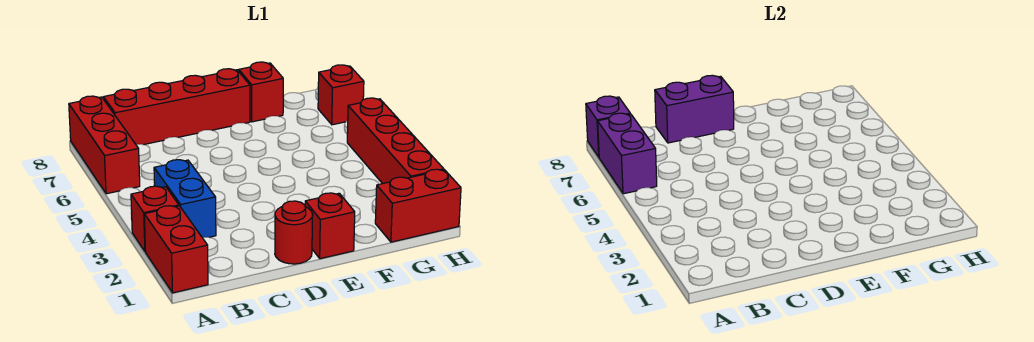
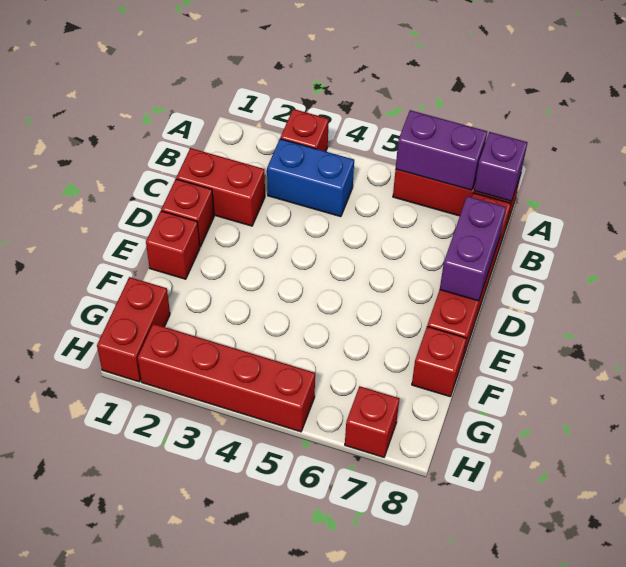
red 1x2 brick [144,206,208,293] -> red 1x2 brick moved to [176,148,265,226]
red 1x1 round brick [275,201,313,264] -> red 1x1 brick [161,179,214,247]

